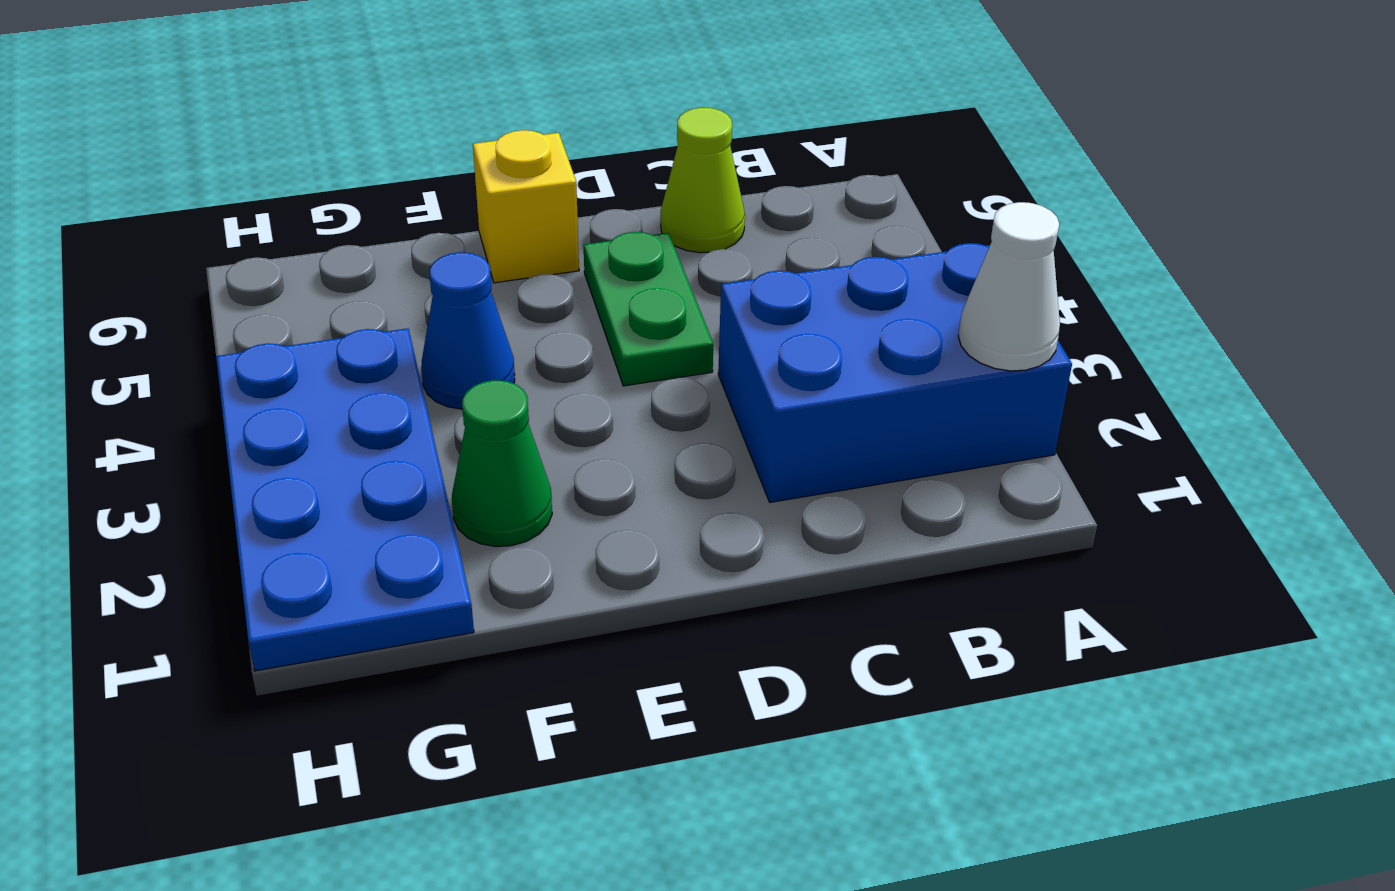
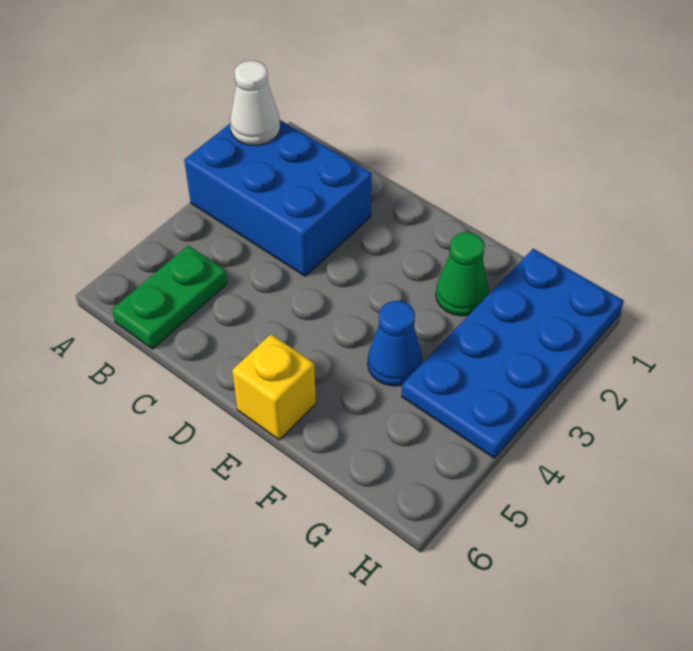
lime 1x1 cone [661,108,745,253] -> none
green 1x2 plate [584,232,713,386] -> green 1x2 plate moved to [112,246,227,349]

